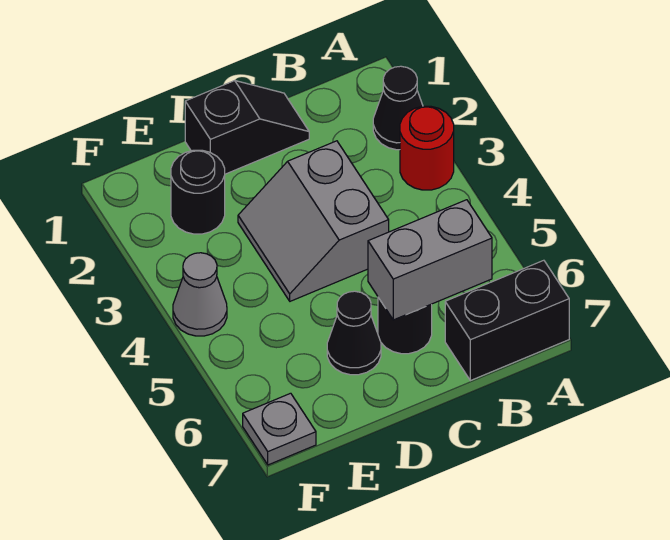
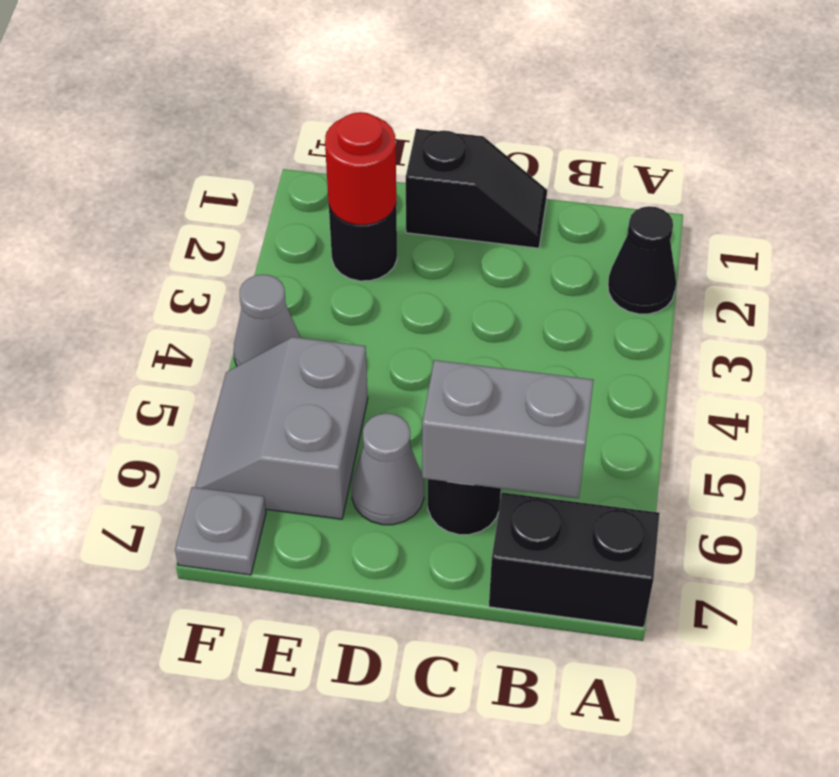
red 1x1 round brick [400,106,454,190] -> red 1x1 round brick moved to [325,112,396,225]
grey 2x2 slope [238,141,389,301] -> grey 2x2 slope moved to [195,337,368,519]
black 1x1 cone [327,291,381,375] -> grey 1x1 cone [352,413,424,525]

